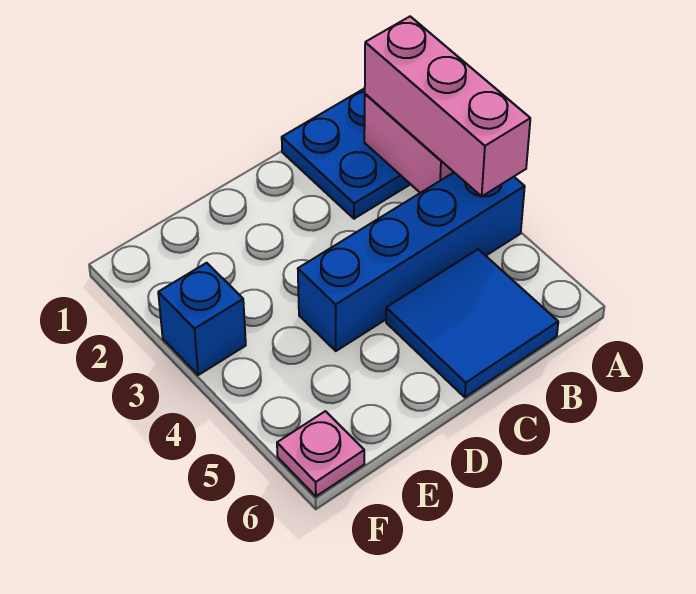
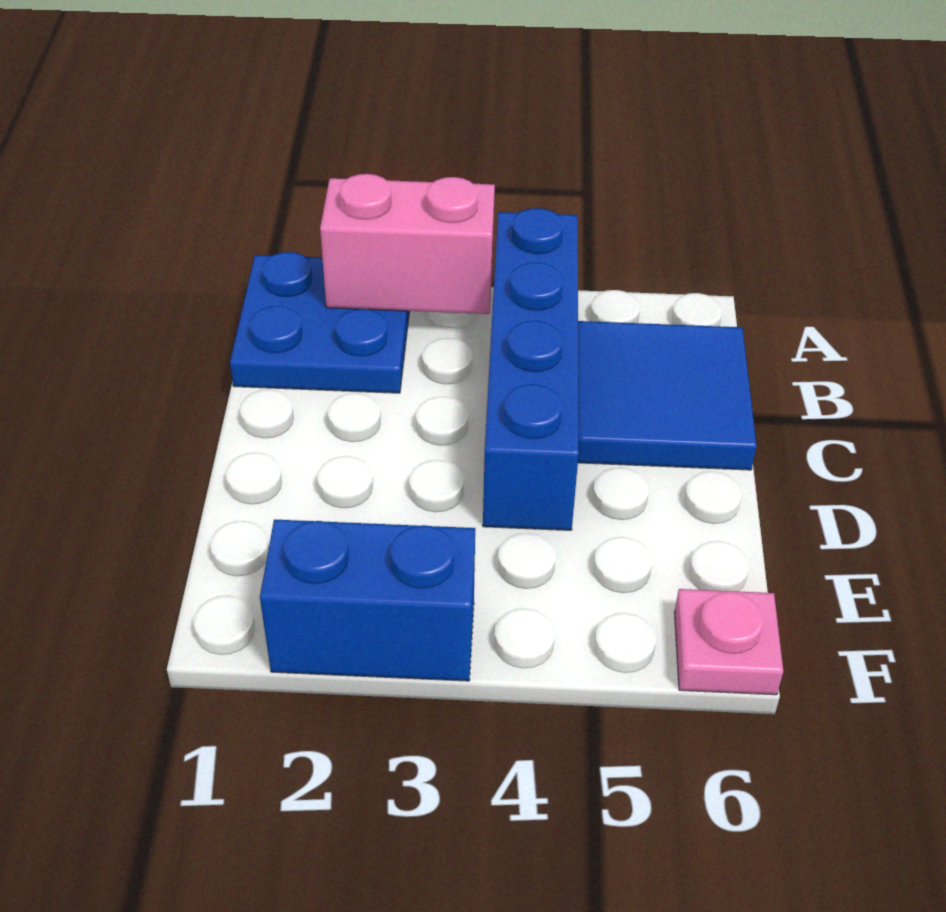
pink 1x3 brick [365,16,530,196] -> none
blue 1x1 brick [158,263,246,375] -> blue 1x2 brick [260,519,475,681]

